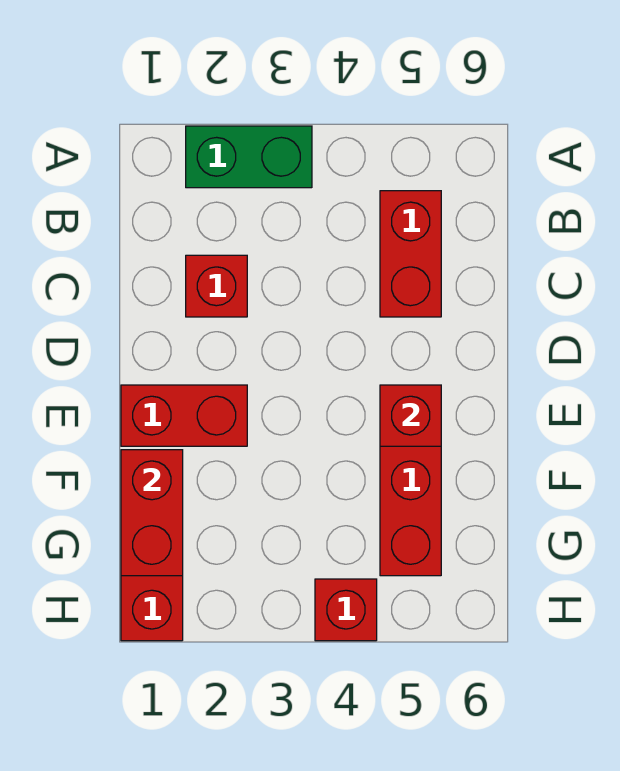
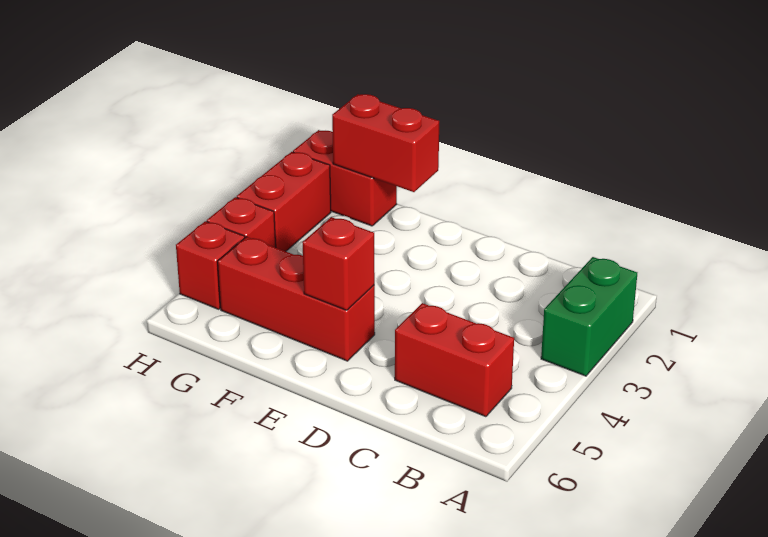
red 1x1 brick [186,255,247,317] -> red 1x1 brick moved to [176,221,245,309]
red 1x2 brick [121,385,247,446] -> red 1x2 brick moved to [237,152,331,251]

